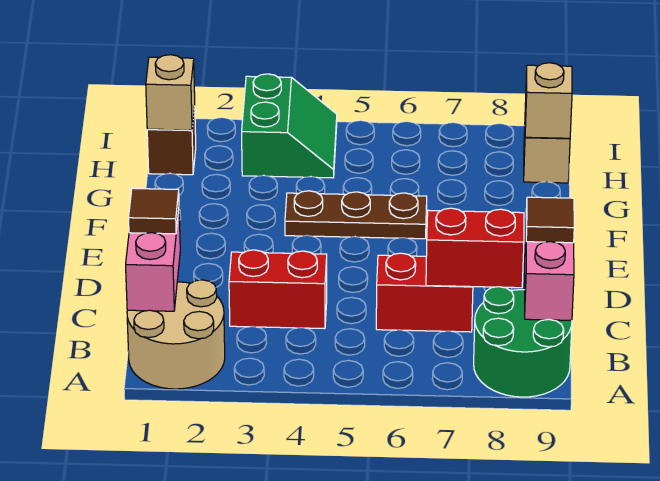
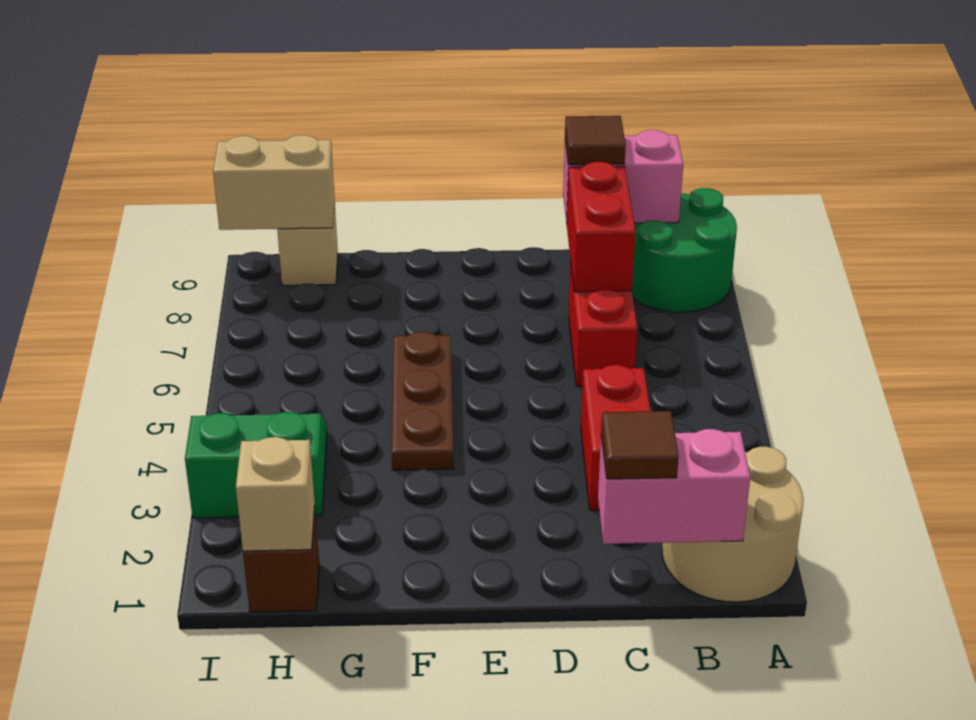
tan 1x1 brick [525,63,572,138] -> tan 1x2 brick [213,135,334,230]

